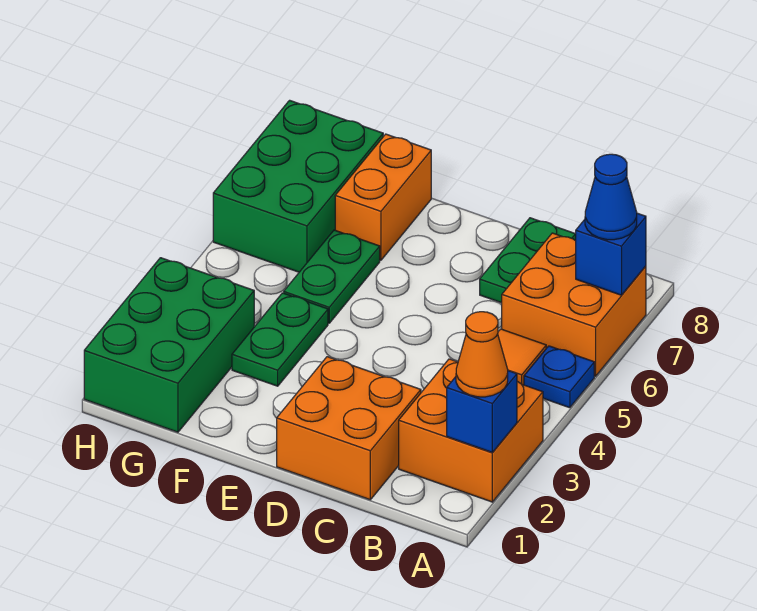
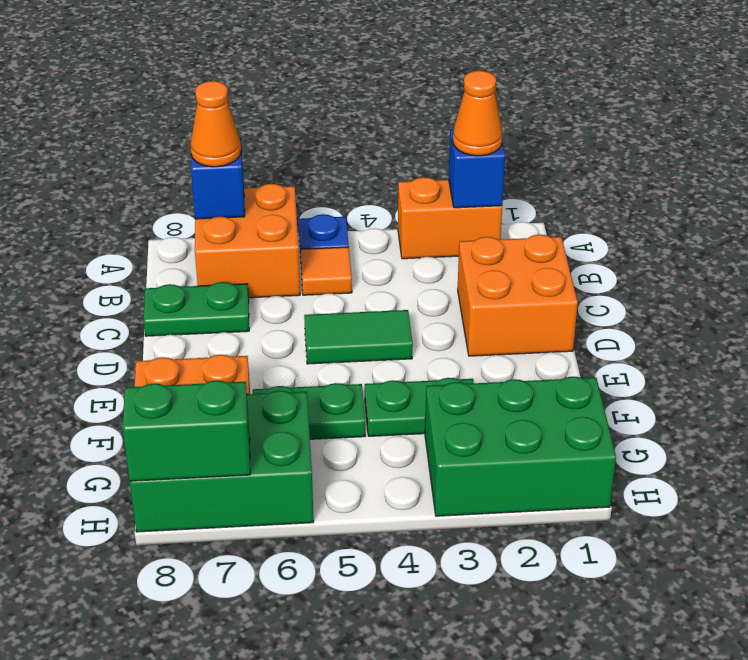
orange 2x2 brick [399,359,543,502] -> orange 1x2 brick [398,177,502,259]
blue 1x1 cone [585,154,637,240] -> orange 1x1 cone [190,81,241,167]
none -> green 1x2 tile [304,310,413,364]
none -> green 1x2 brick [123,381,250,481]

